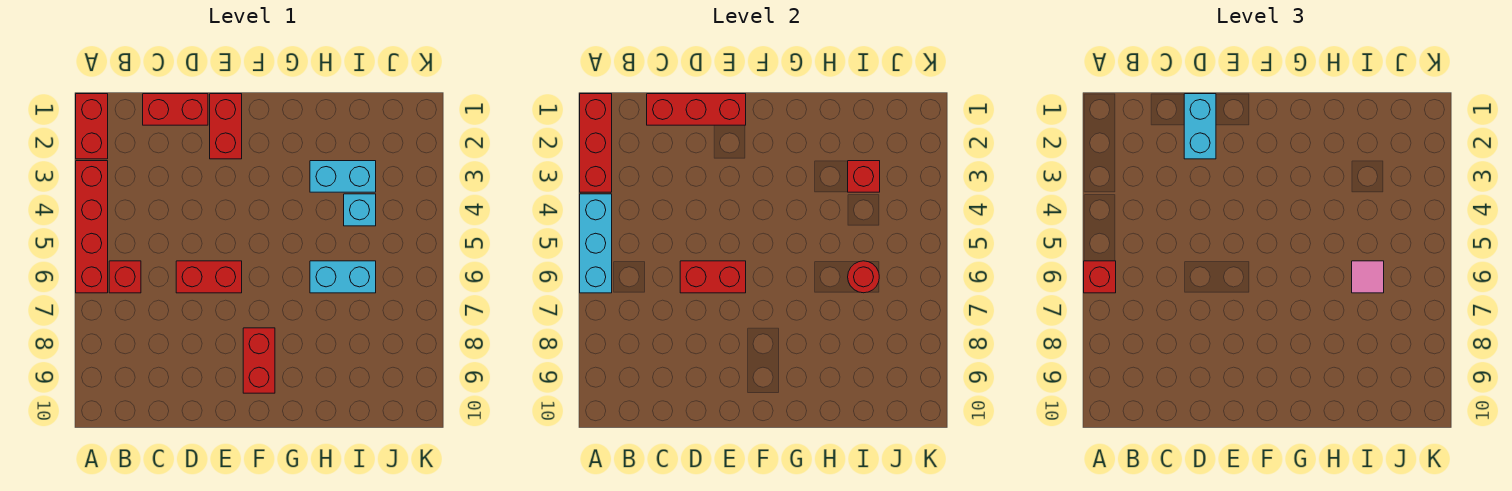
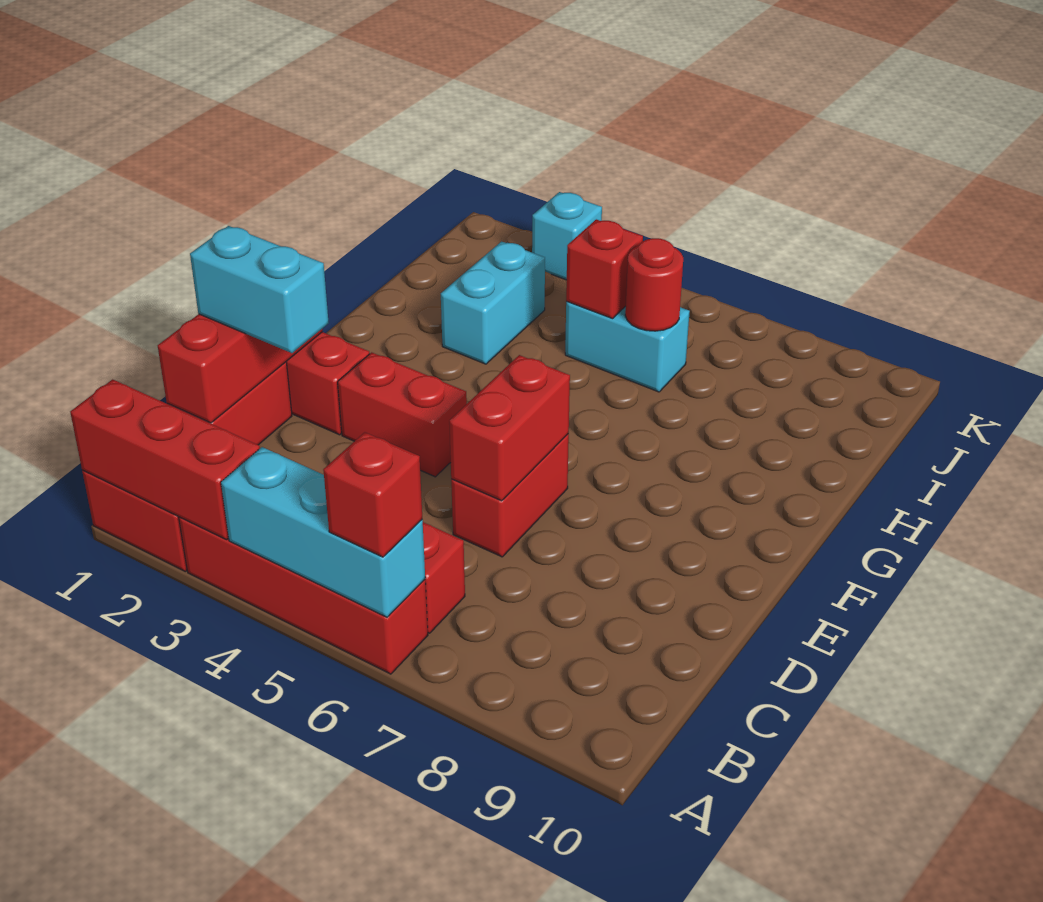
red 1x2 brick [243,328,275,393] -> red 1x2 brick moved to [338,352,467,477]
cyan 1x2 brick [310,261,376,293] -> cyan 1x2 brick turned to [565,301,690,392]
red 1x1 brick [848,161,880,192] -> red 1x1 brick moved to [566,219,643,319]
cyan 1x1 brick [344,194,376,226] -> cyan 1x1 brick moved to [532,192,602,280]
pink 1x1 tile [1352,261,1384,293] -> none

